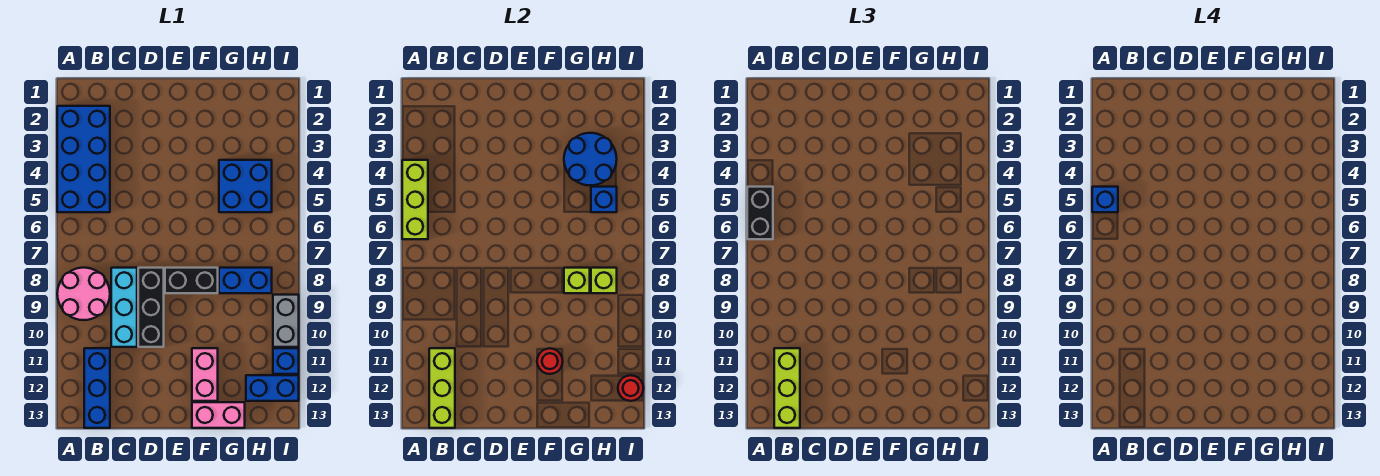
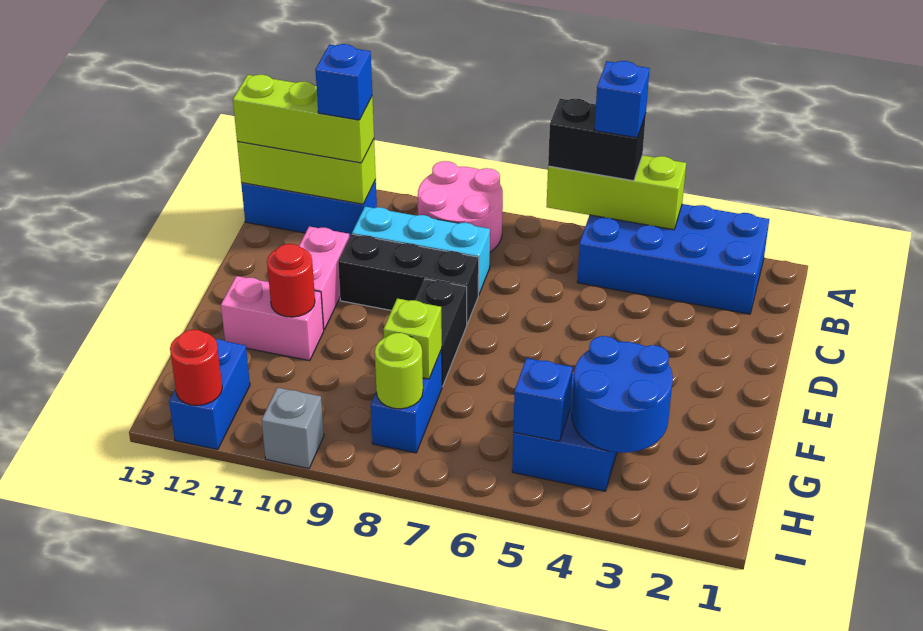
pink 1x2 brick [192,402,245,428] -> pink 1x2 brick moved to [299,226,349,330]
lime 1x1 brick [591,268,617,293] -> lime 1x1 round brick [375,333,423,409]
grey 1x2 brick [273,295,299,347] -> grey 1x1 brick [262,387,324,468]
blue 1x1 brick [273,348,299,374] -> blue 1x1 brick moved to [315,44,372,120]

